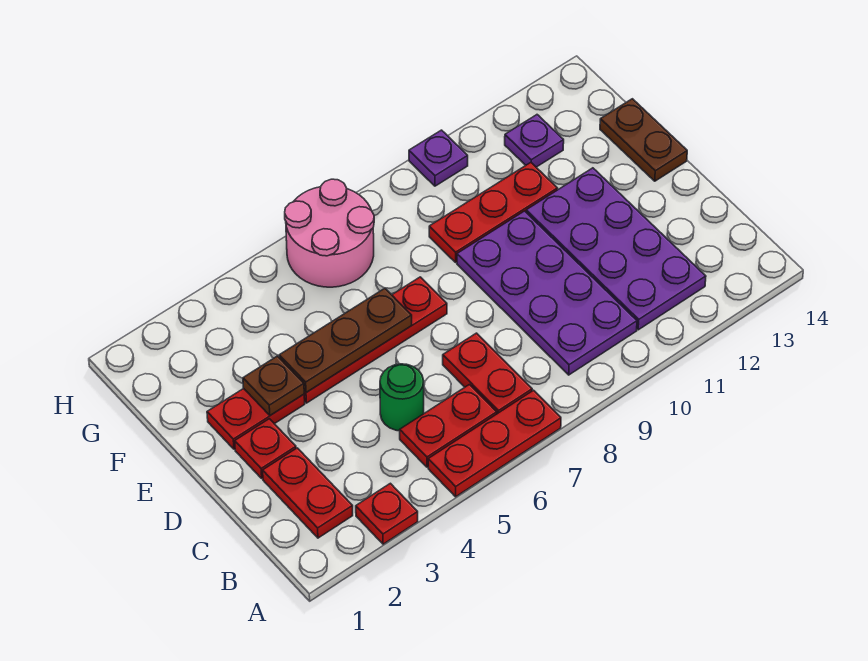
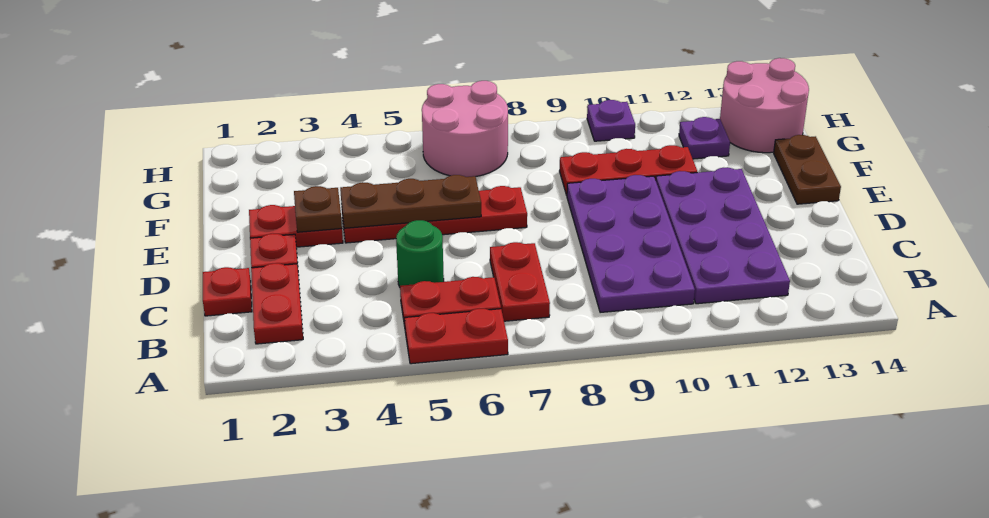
red 1x1 plate [356,483,418,544] -> red 1x1 plate moved to [203,267,252,316]
red 1x3 plate [428,390,561,497] -> red 1x2 plate [405,309,508,364]
none -> pink 2x2 round brick [720,58,809,153]

